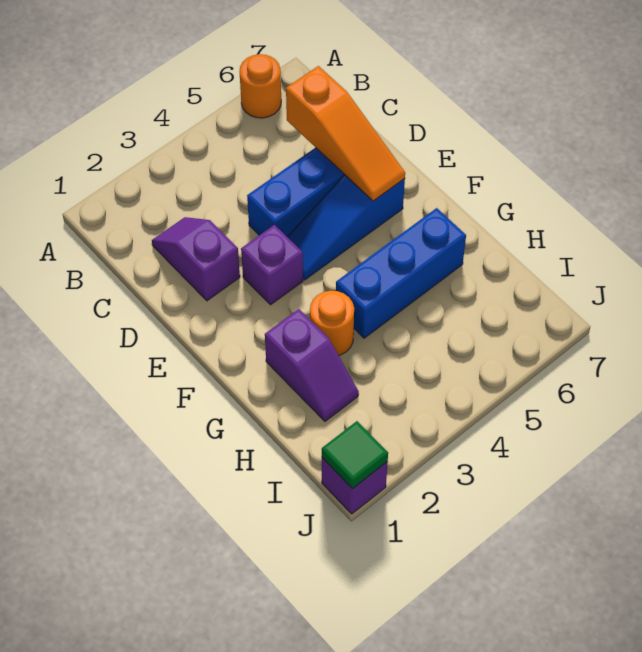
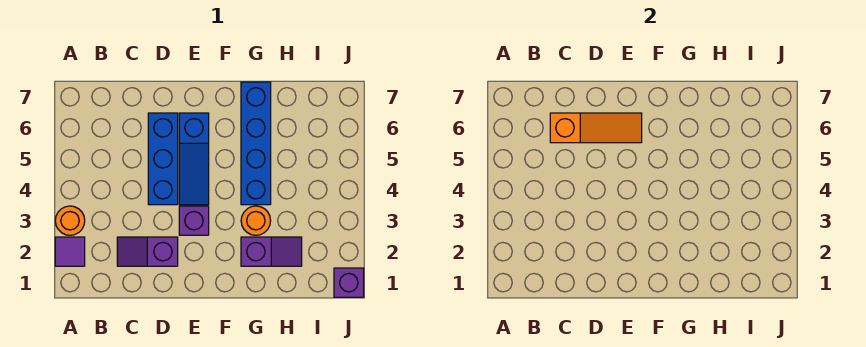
none -> purple 1x1 tile [55,237,85,266]
orange 1x1 round brick [239,54,281,118] -> orange 1x1 round brick moved to [55,206,85,235]
blue 1x3 brick [336,208,466,338] -> blue 1x4 brick [241,82,271,205]
green 1x1 tile [322,421,388,489] -> none

